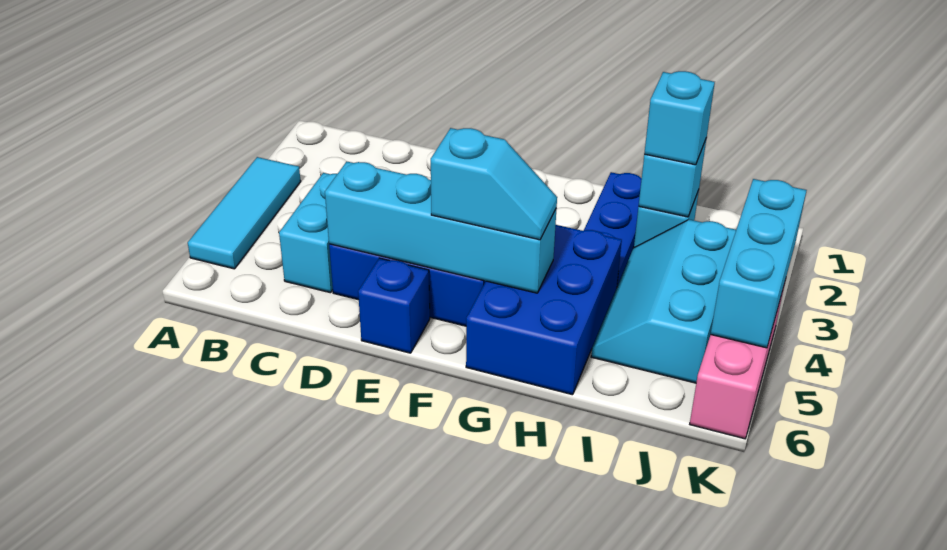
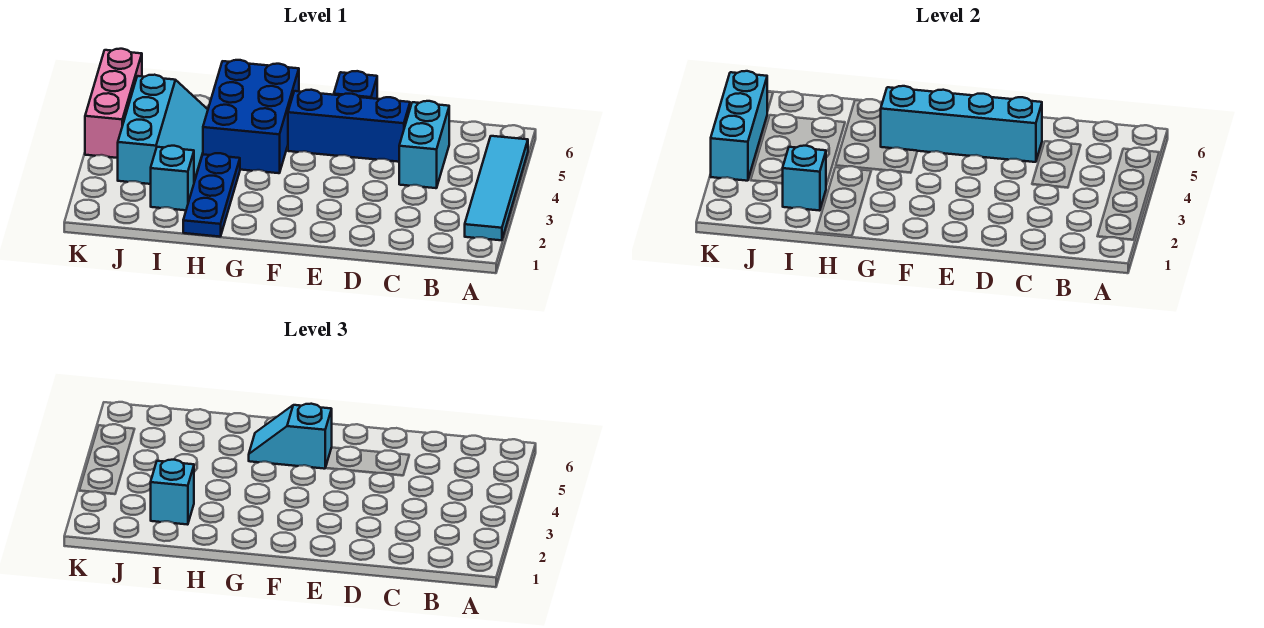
cyan 1x3 tile [188,157,301,269] -> cyan 1x4 tile [465,136,528,240]

